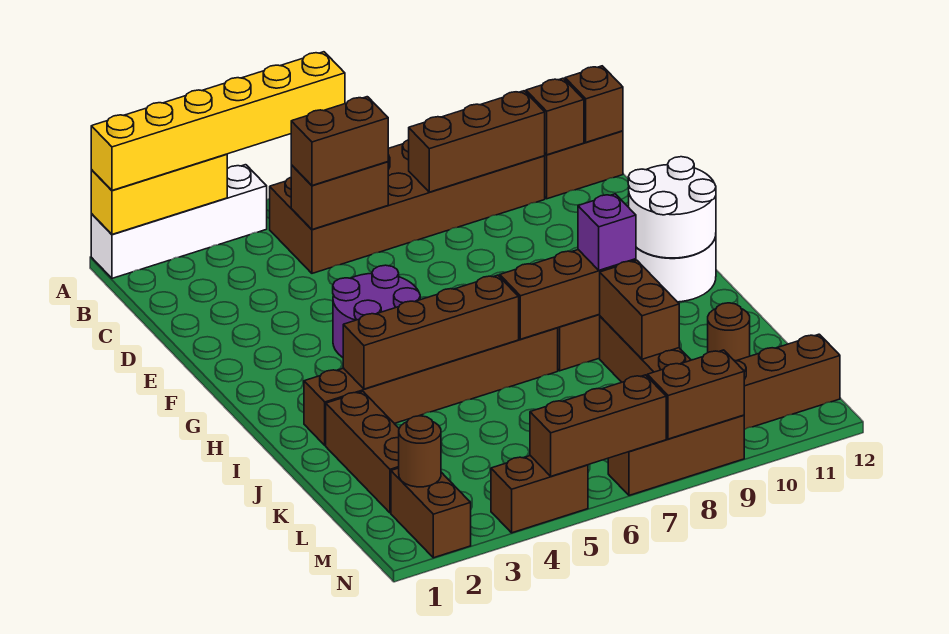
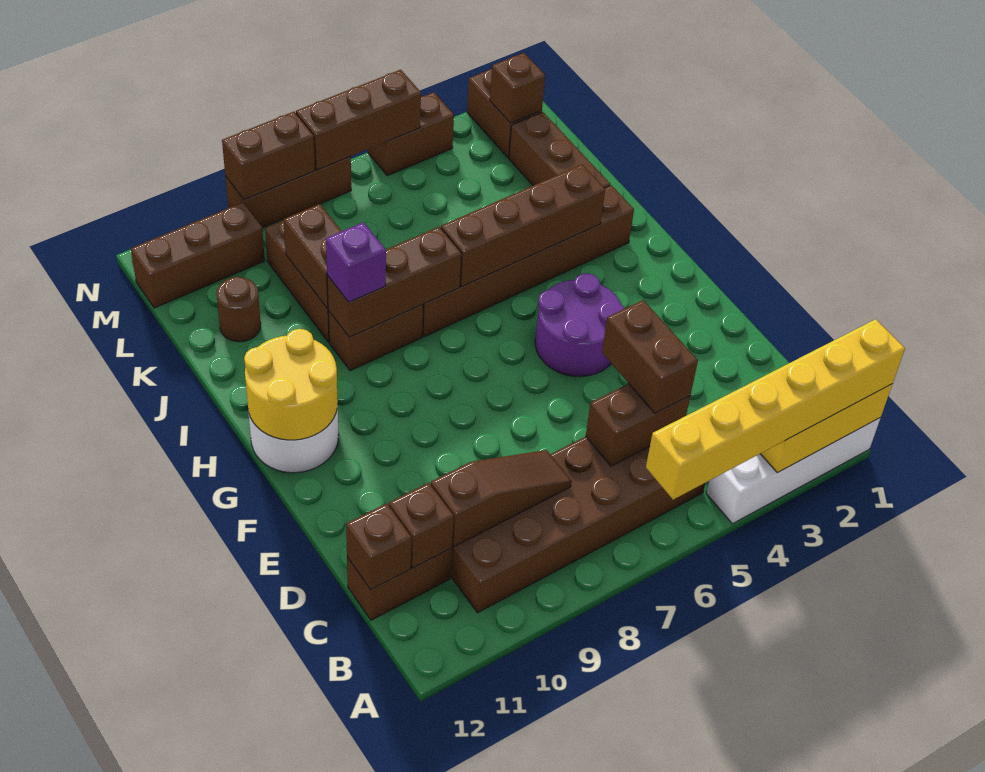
brown 1x2 brick [291,97,388,186] -> brown 1x2 brick turned to [602,300,698,413]
brown 1x3 brick [409,91,545,192] -> brown 1x3 slope [431,450,572,547]
white 2x2 round brick [628,157,716,258] -> yellow 2x2 round brick [244,329,338,440]
brown 1x1 round brick [399,416,441,487] -> brown 1x1 brick [490,53,545,123]

